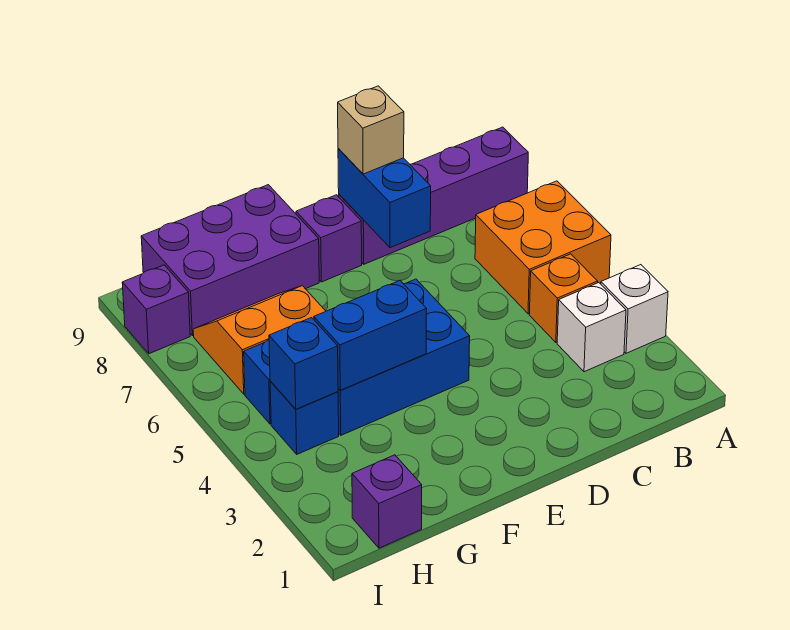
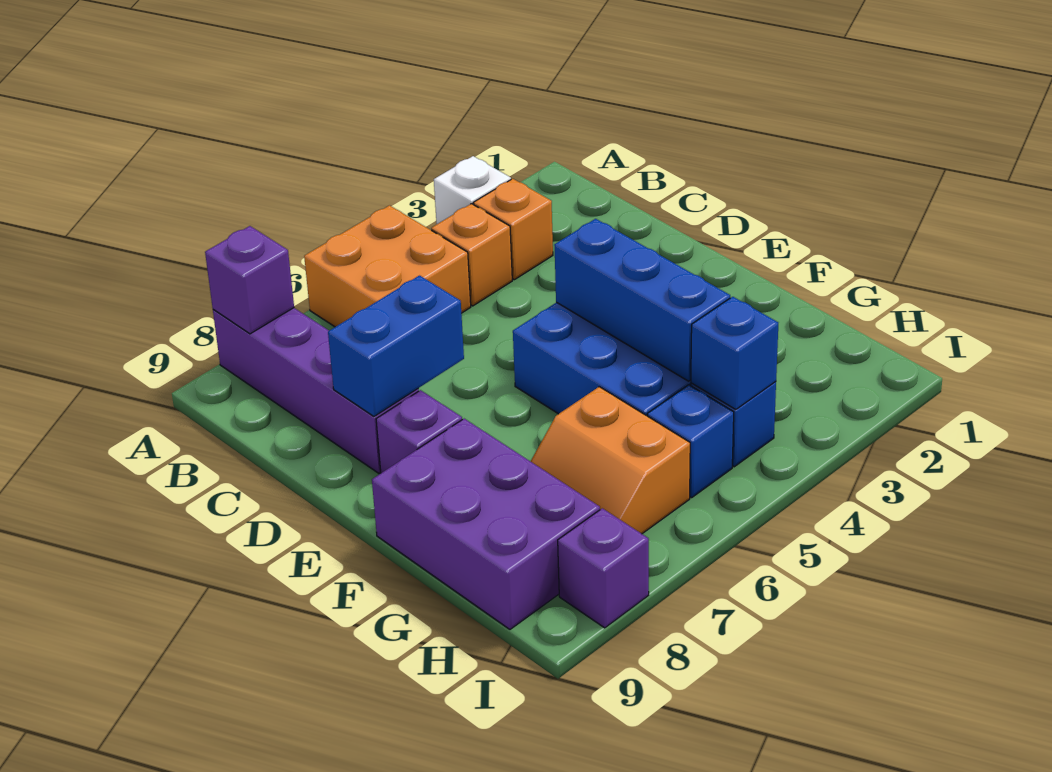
white 1x1 brick [557,283,626,372] -> orange 1x1 brick [473,179,553,280]
tan 1x1 brick [338,86,404,174] -> none
blue 1x2 brick [314,281,427,390] -> blue 1x3 brick [554,219,730,381]
purple 1x1 brick [352,455,422,548] -> purple 1x1 brick moved to [205,226,294,334]

